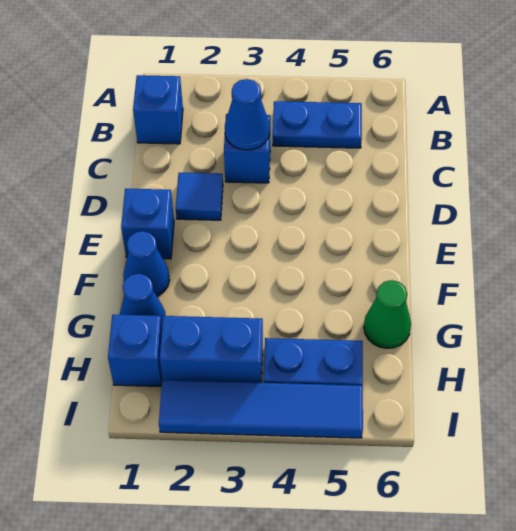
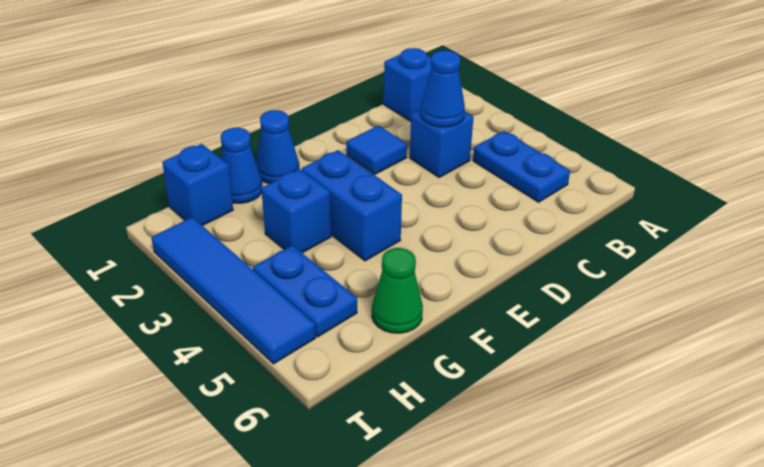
blue 1x1 brick [121,189,174,259] -> blue 1x1 brick moved to [261,169,331,253]
blue 1x2 brick [160,316,263,383] -> blue 1x2 brick moved to [302,150,402,261]

